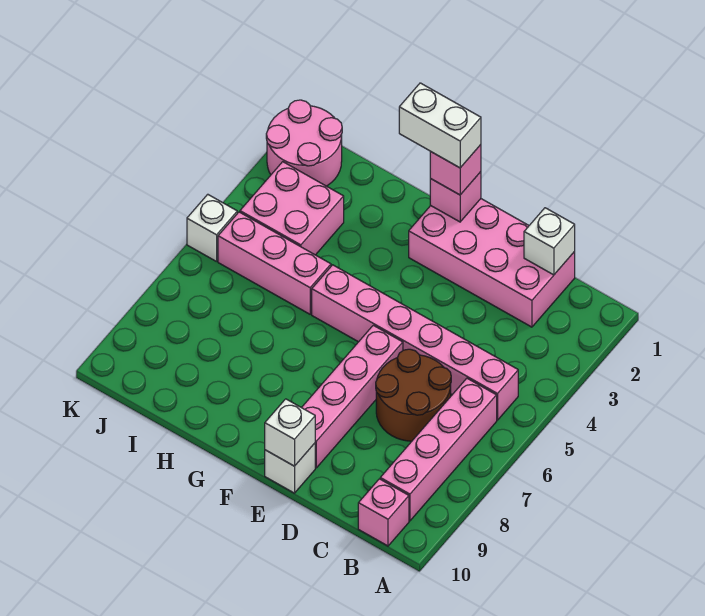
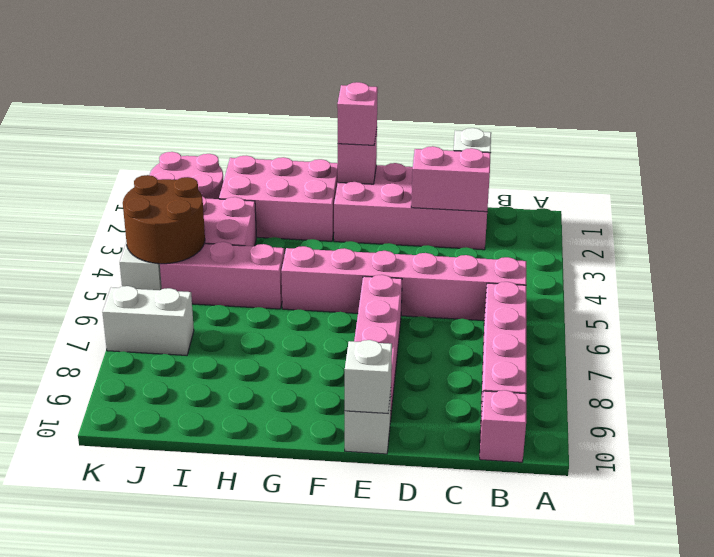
none -> pink 1x2 brick [411,146,491,212]
brown 2x2 round brick [376,349,451,441] -> brown 2x2 round brick moved to [123,175,205,264]
white 1x2 brick [399,83,481,168] -> white 1x2 brick moved to [102,286,194,355]
none -> pink 2x3 brick [219,156,338,241]

